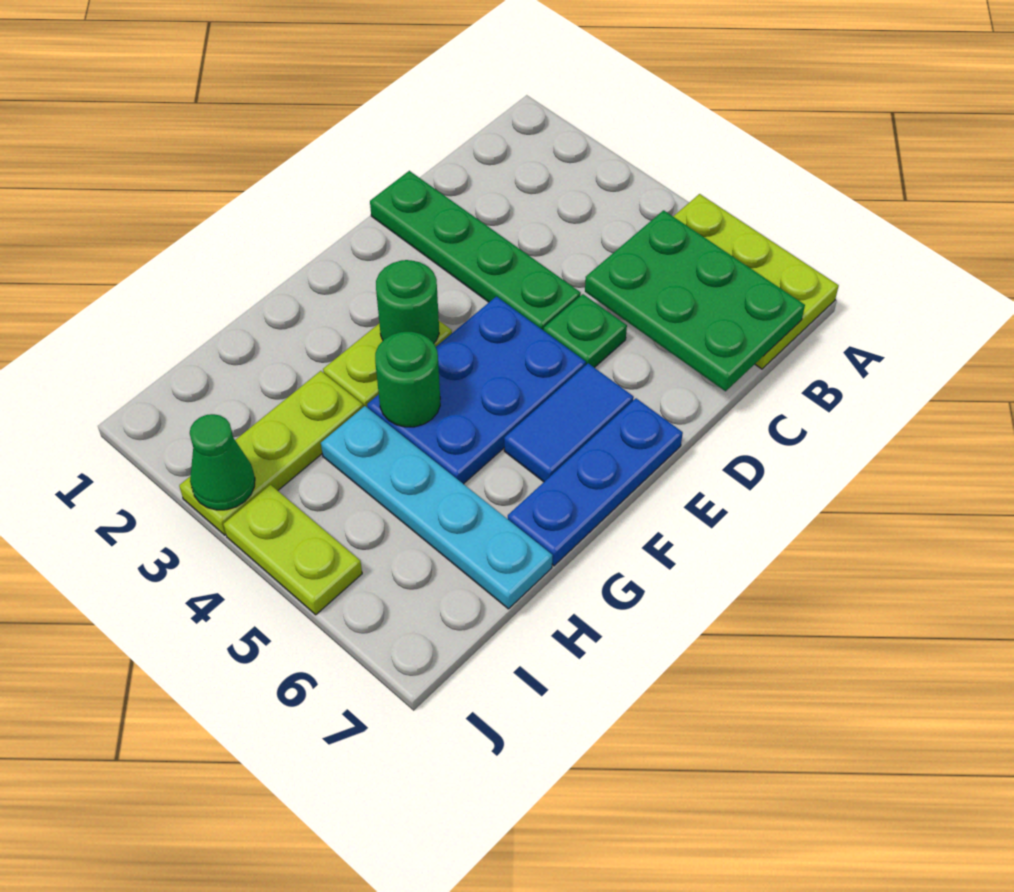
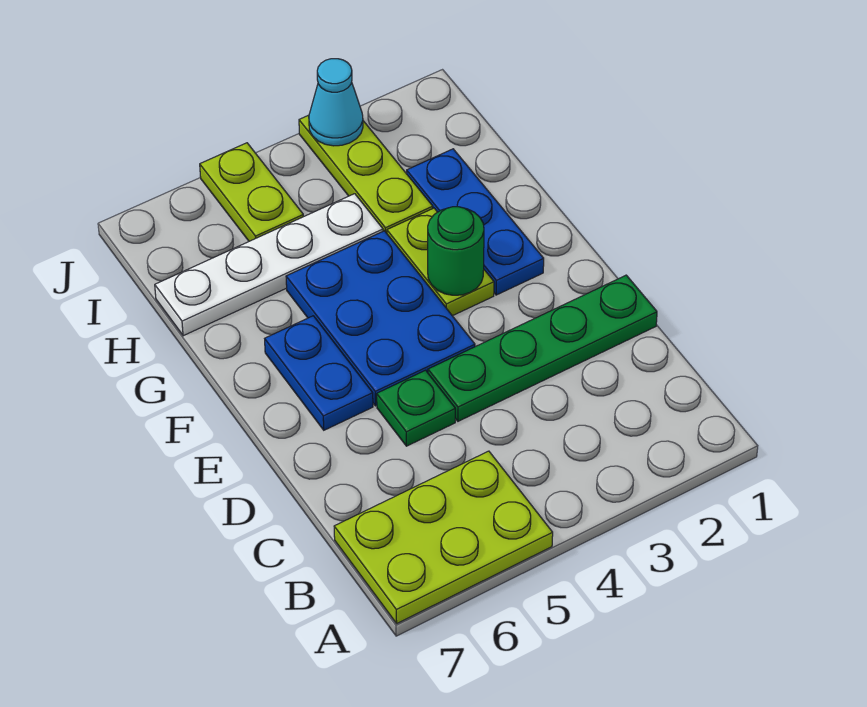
green 2x3 plate [585,210,805,391] -> none
blue 1x2 tile [504,363,634,482] -> blue 1x2 plate [265,316,373,430]
blue 1x3 plate [508,398,683,566] -> blue 1x3 plate moved to [407,149,544,295]
green 1x1 round brick [375,332,440,427] -> none
cyan 1x4 plate [321,406,553,609] -> white 1x4 plate [155,194,383,336]
green 1x1 cone [190,414,255,510] -> cyan 1x1 cone [309,59,363,146]
lime 1x2 plate [223,485,362,615] -> lime 1x2 plate turned to [200,143,303,241]

